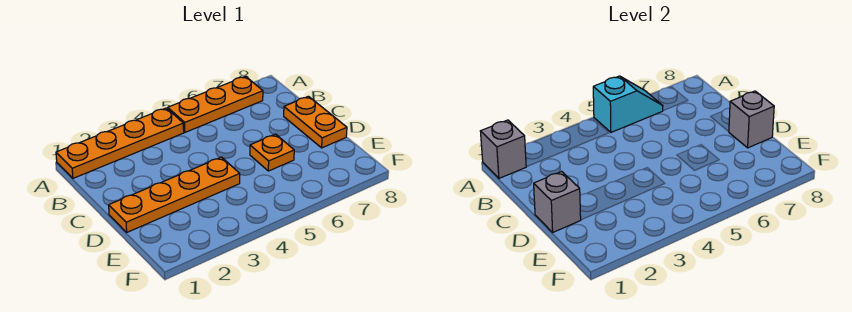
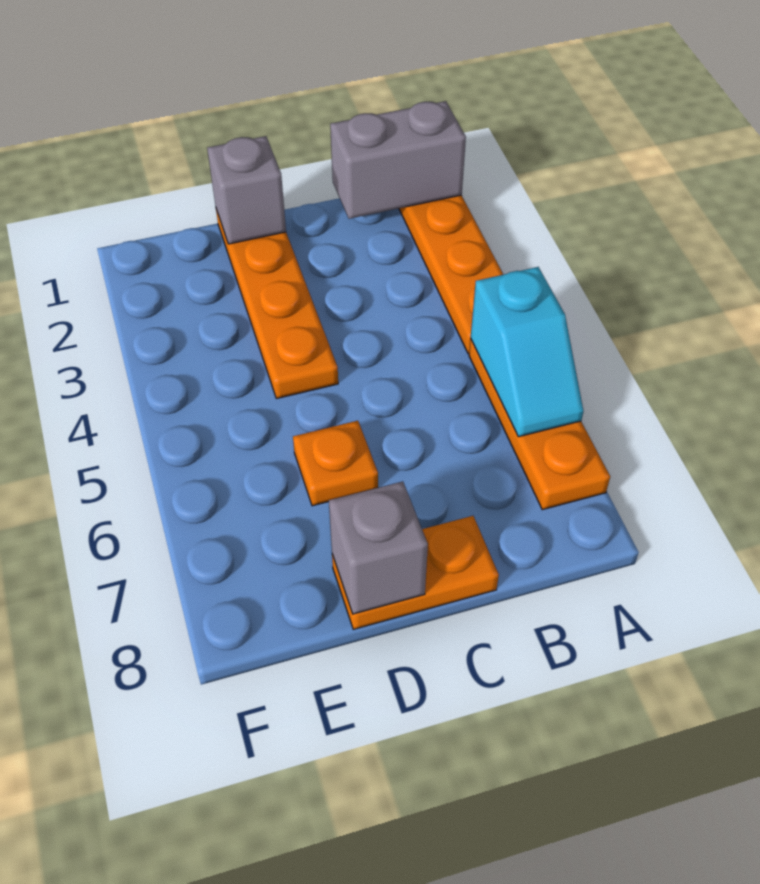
grey 1x1 brick [480,120,526,178] -> grey 1x2 brick [330,101,466,219]

